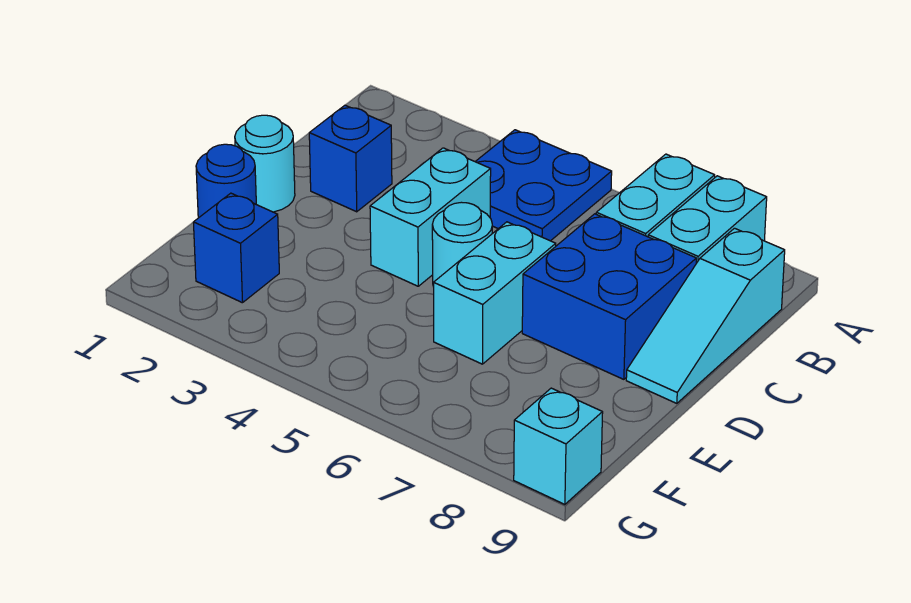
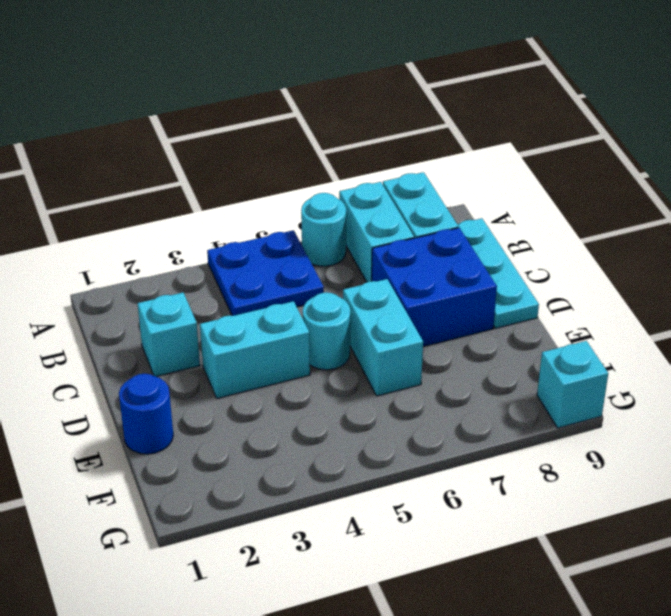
cyan 1x3 slope [626,228,785,403] -> cyan 1x3 plate [457,218,539,328]
blue 1x1 brick [309,105,392,212] -> cyan 1x1 brick [137,292,200,377]
cyan 1x2 brick [370,148,491,286] -> cyan 1x2 brick turned to [200,301,310,398]
cyan 1x1 round brick [235,115,295,212] -> cyan 1x1 round brick moved to [301,193,346,266]
blue 1x1 brick [193,193,279,303] -> none

